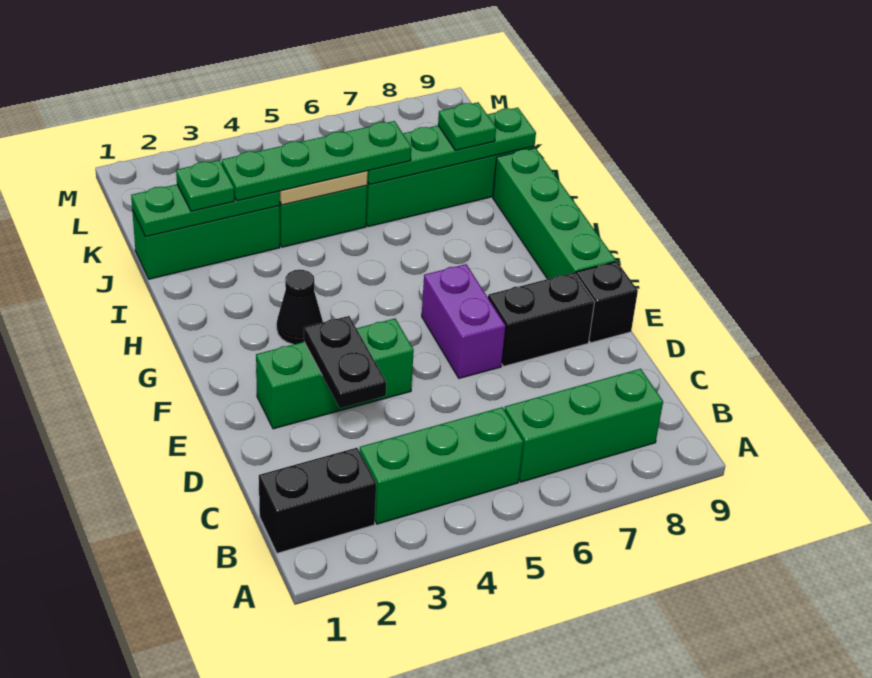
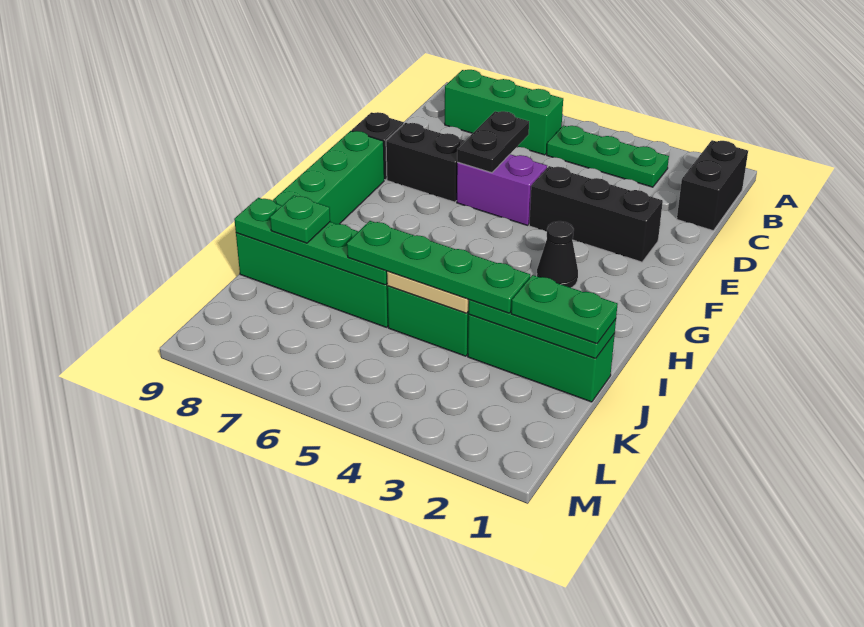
black 1x2 brick [259,448,376,553] -> black 1x2 brick turned to [677,140,748,231]
green 1x3 brick [360,407,523,524] -> green 1x3 plate [547,125,669,187]
black 1x2 plate [304,316,386,408] -> black 1x2 plate moved to [457,111,529,173]
green 1x3 brick [256,319,414,429] -> black 1x3 brick [529,166,663,262]
purple 1x2 brick [422,264,505,378] -> purple 1x2 brick turned to [457,154,547,225]
green 1x1 plate [176,160,234,211] -> green 1x2 plate [511,275,618,344]

